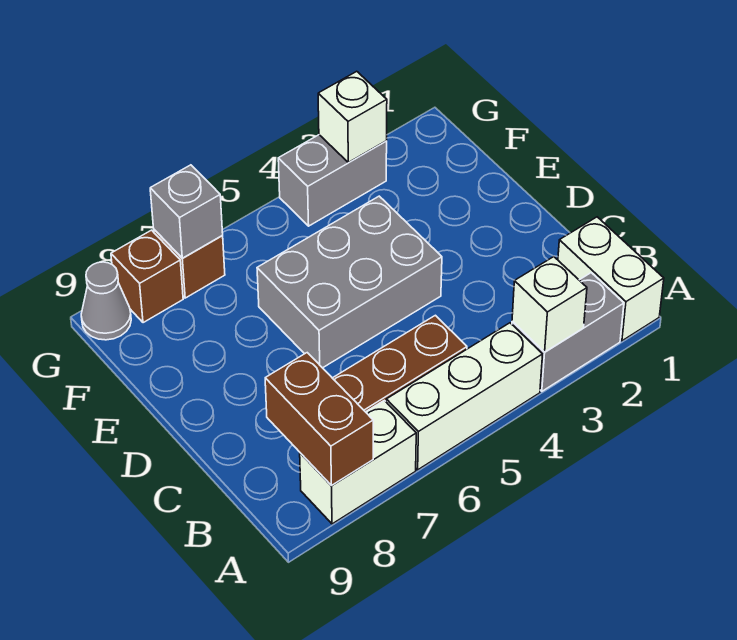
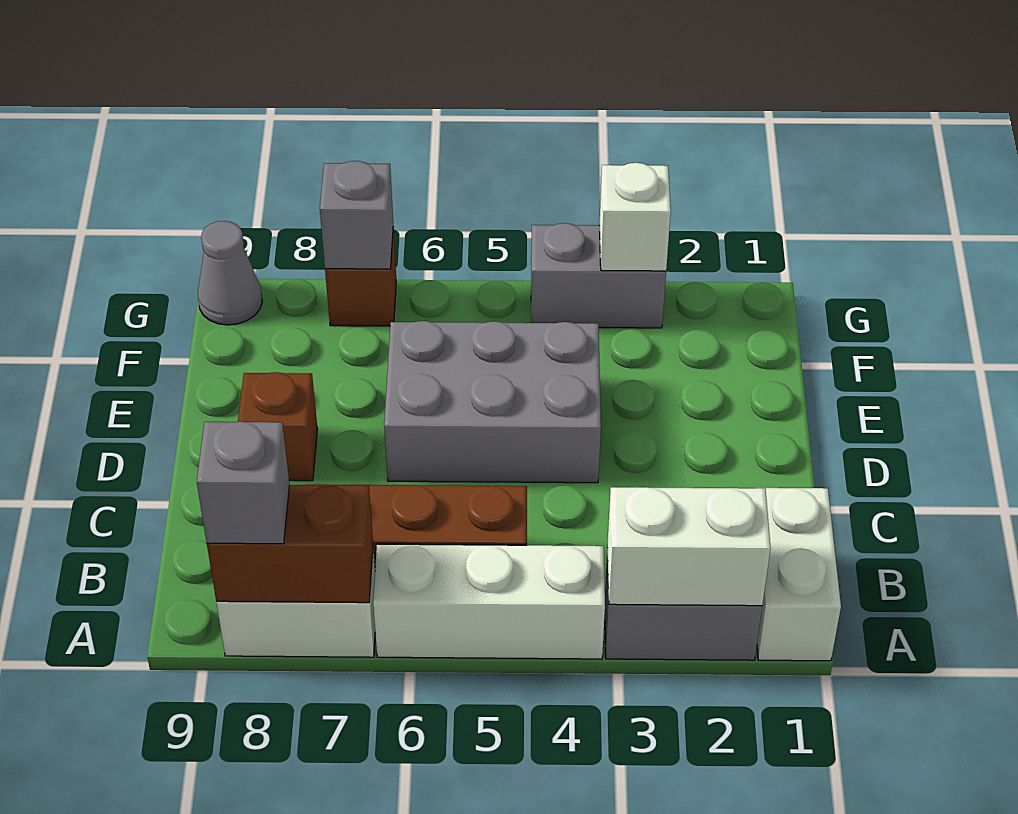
white 1x1 brick [512,257,587,352] -> white 1x2 brick [607,487,771,606]
brown 1x2 brick [265,353,373,485] -> brown 1x2 brick turned to [207,485,373,603]
none -> grey 1x1 brick [197,421,290,544]
brown 1x1 brick [111,230,183,323] -> brown 1x1 brick moved to [238,372,318,481]

